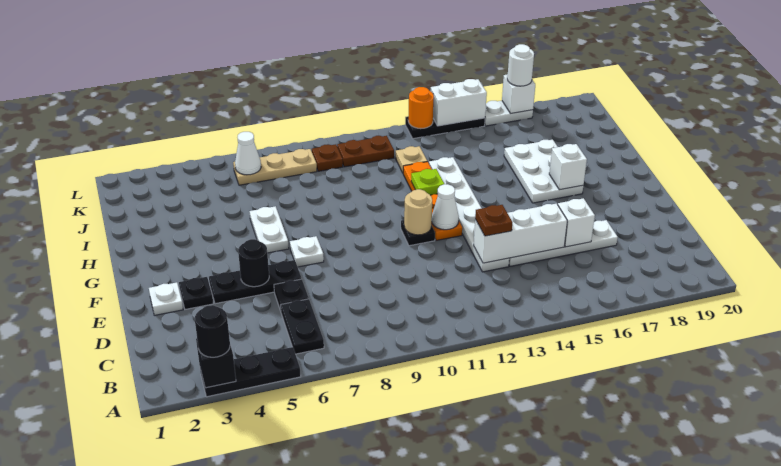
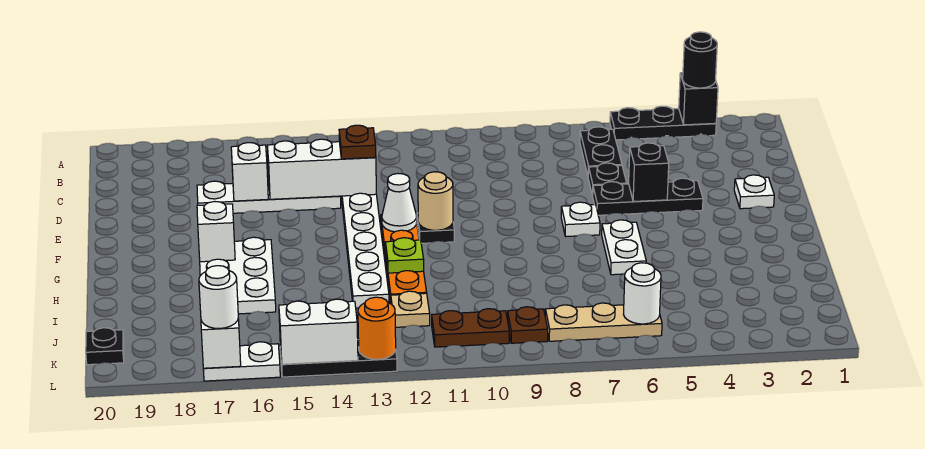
black 1x1 plate [179,277,213,309] -> black 1x1 plate moved to [86,328,124,365]
black 1x1 round brick [238,239,269,287] -> black 1x1 brick [629,143,669,201]
white 1x1 cone [235,132,261,175] -> white 1x1 round brick [624,263,661,324]

